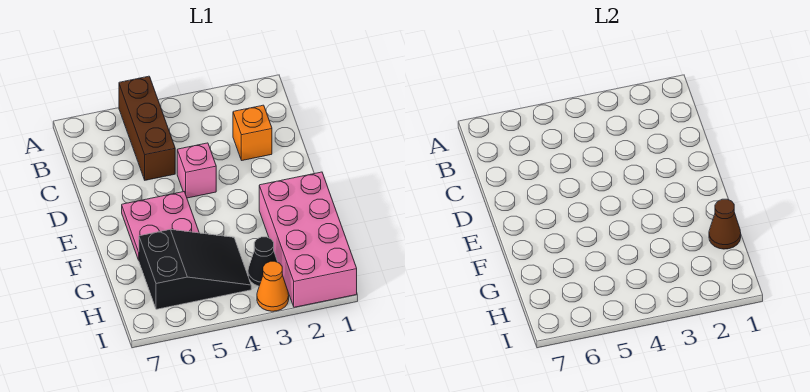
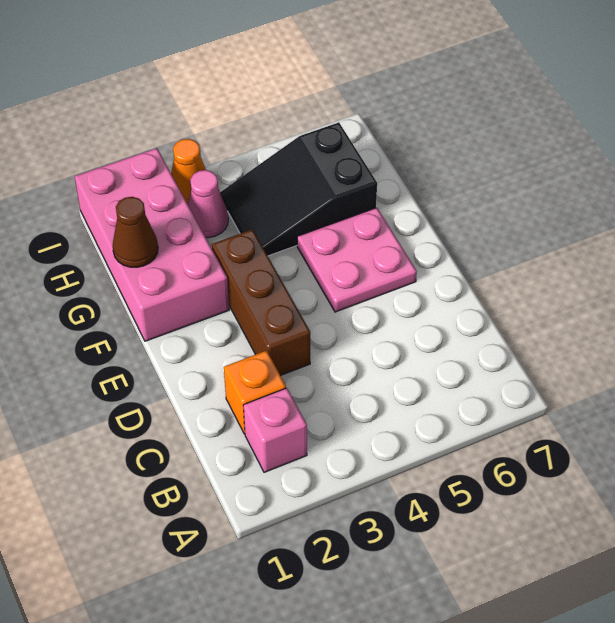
brown 1x3 brick [119,76,175,180] -> brown 1x3 brick moved to [212,229,310,375]
pink 1x1 brick [177,143,216,198] -> pink 1x1 brick moved to [243,388,307,472]
black 1x1 cone [248,237,277,286] -> pink 1x1 cone [188,170,228,238]

